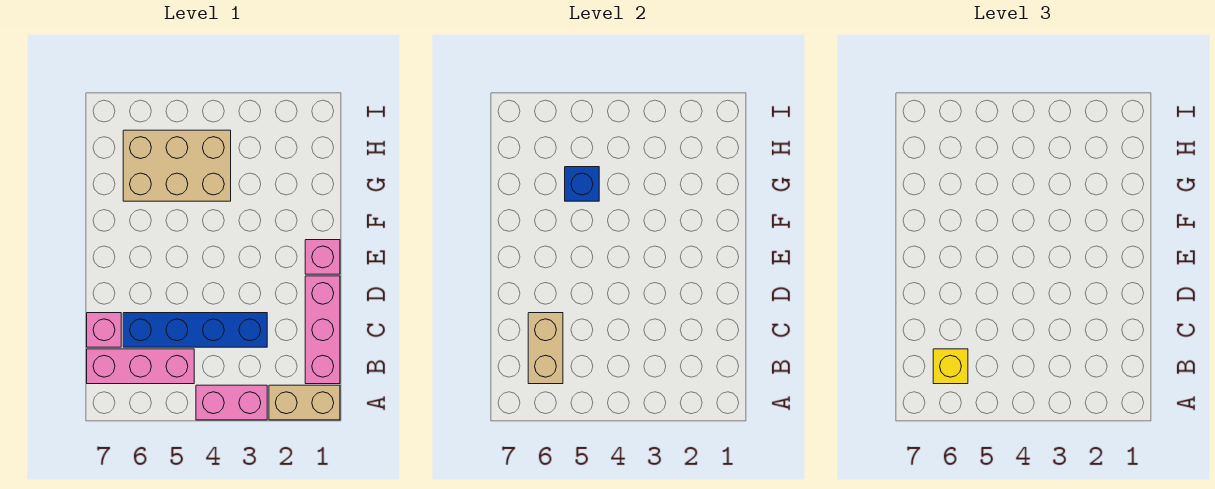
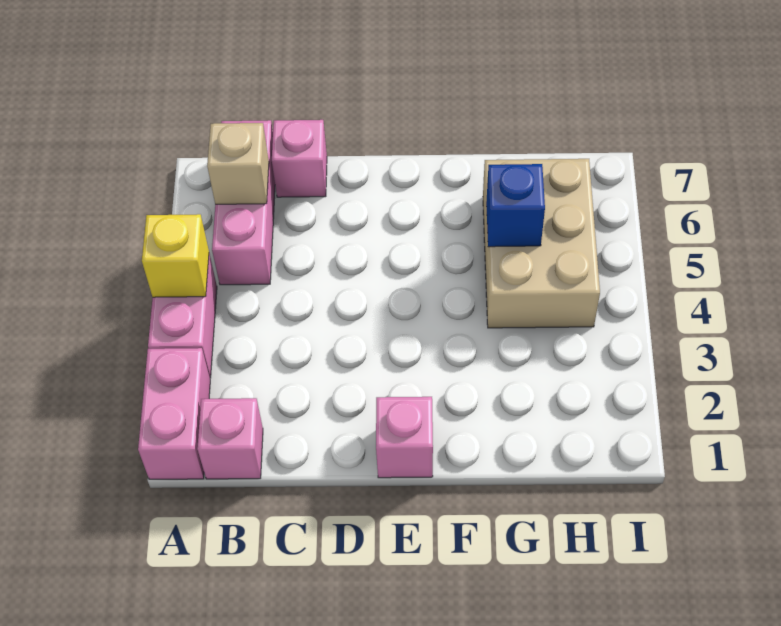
tan 1x2 brick [269,385,340,420] -> pink 1x2 brick [138,348,210,479]
pink 1x3 brick [305,276,340,384] -> pink 1x1 brick [197,398,263,479]
tan 1x2 brick [528,313,563,384] -> tan 1x1 brick [207,123,269,204]
yellow 1x1 brick [933,349,968,384] -> yellow 1x1 brick moved to [142,214,209,297]
blue 1x4 brick [123,313,267,347] -> none

